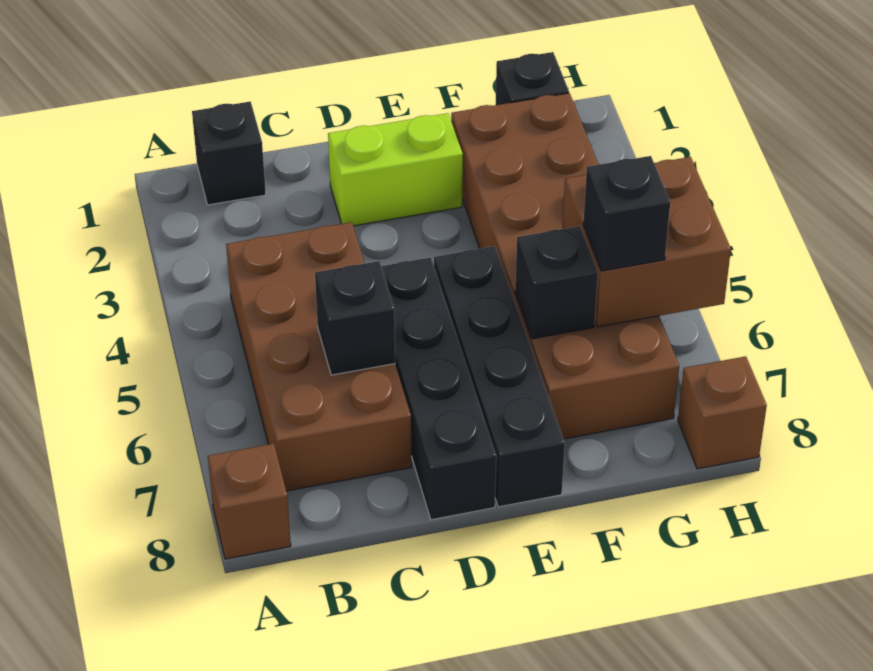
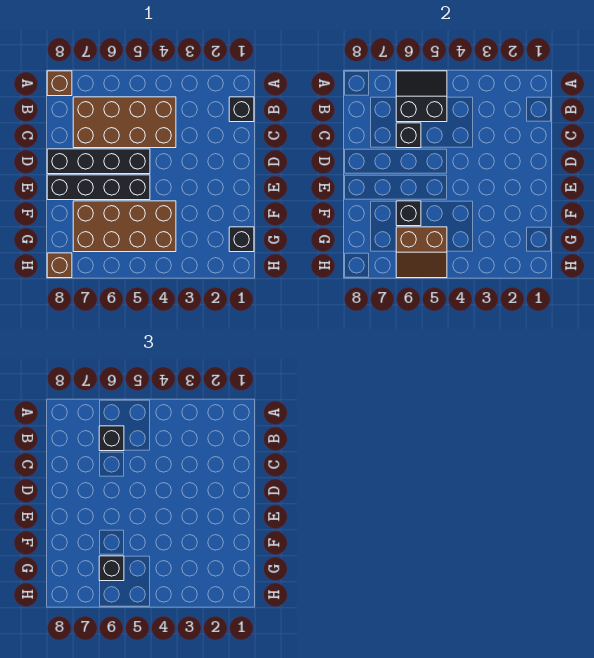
none -> black 2x2 slope [396,71,447,122]
none -> black 1x1 brick [99,426,124,451]
lime 1x2 brick [328,113,463,226] -> none
brown 2x6 brick [451,93,679,439] -> brown 2x4 brick [73,201,176,252]
brown 2x2 brick [562,157,731,327] -> brown 2x2 slope [396,227,447,278]

